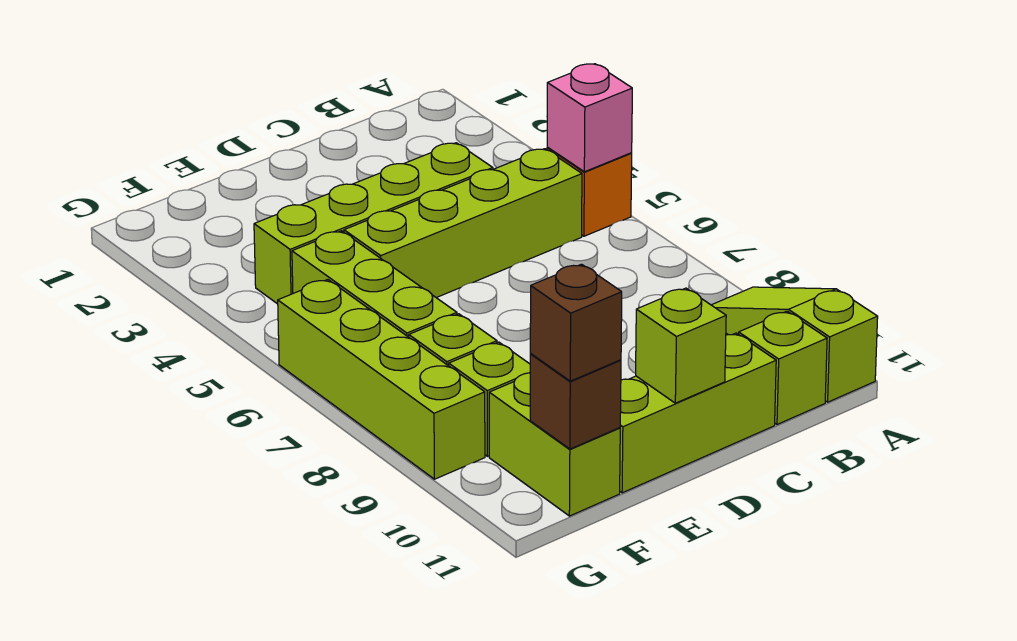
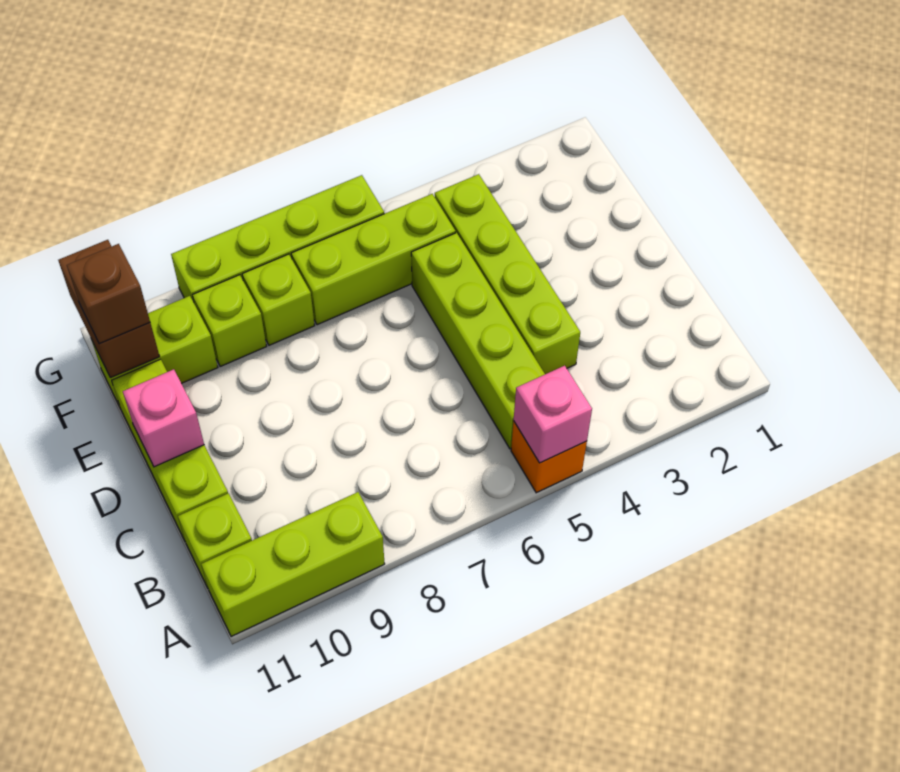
lime 1x3 slope [712,287,878,402] -> lime 1x3 brick [201,492,385,637]
lime 1x1 brick [636,288,726,403] -> pink 1x1 brick [123,369,204,467]
brown 1x1 brick [530,354,621,449] -> brown 1x2 brick [58,240,160,378]

